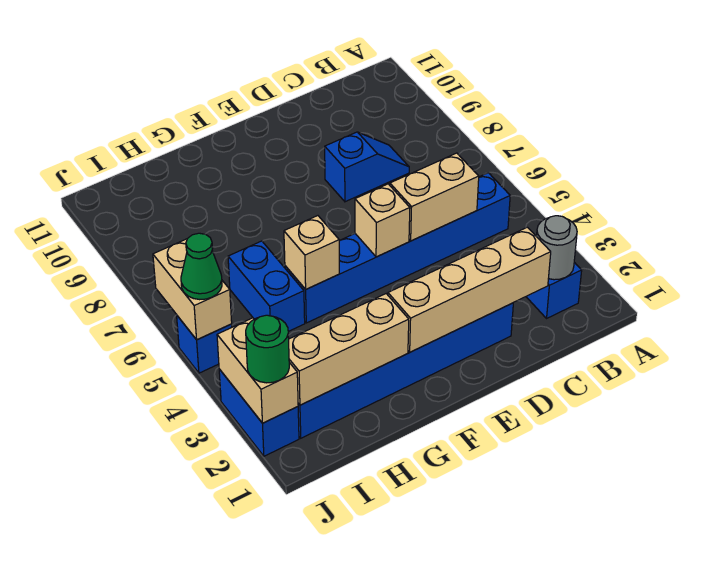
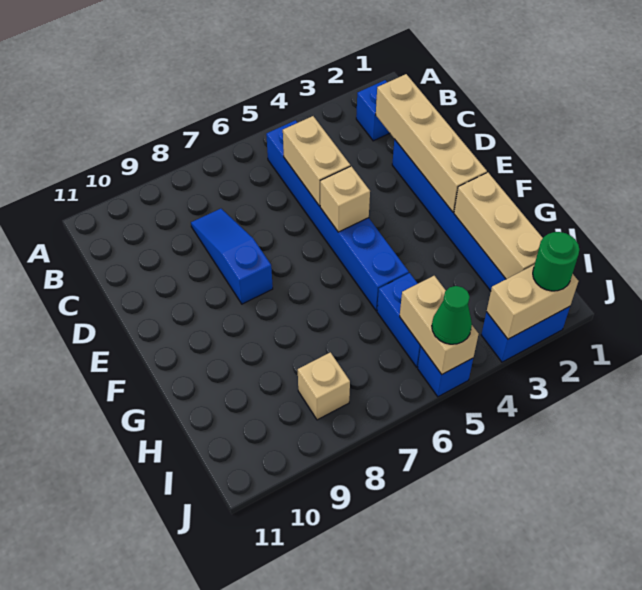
grey 1x1 round brick [536,216,577,280] -> none
blue 1x2 slope [325,132,409,202] -> blue 1x3 slope [191,209,273,304]
tan 1x1 brick [284,216,339,289] -> tan 1x1 brick moved to [298,352,350,420]
blue 1x2 brick [228,241,305,331] -> blue 1x2 brick turned to [377,273,421,367]
tan 1x2 brick [153,239,232,340] -> tan 1x2 brick turned to [400,276,479,374]

